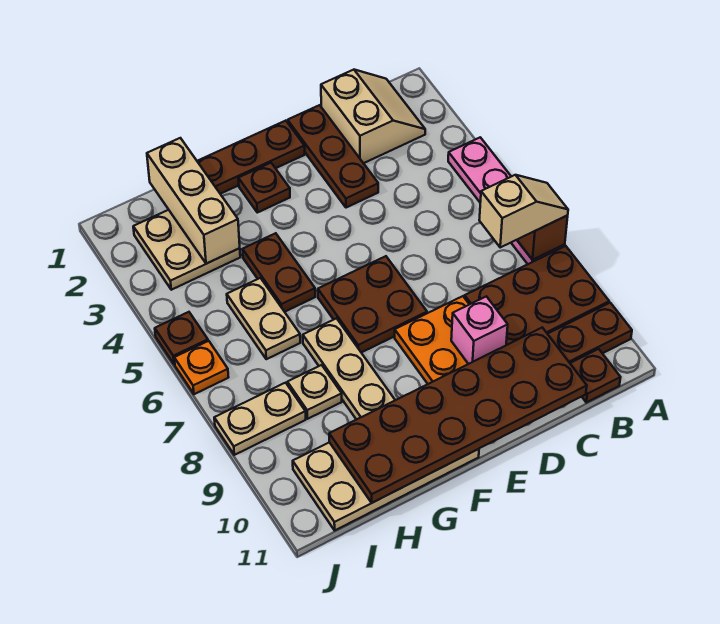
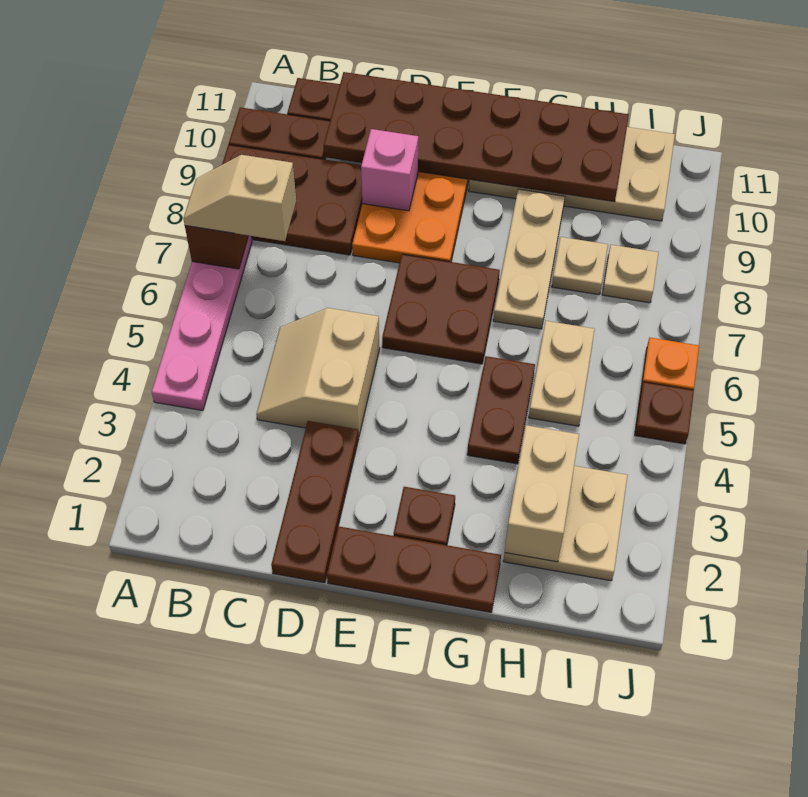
tan 2x2 slope [321,70,425,163] -> tan 2x2 slope moved to [256,308,380,437]
tan 1x3 brick [147,138,240,264] -> tan 1x2 brick [505,425,579,562]
tan 1x2 plate [214,383,306,455] -> tan 1x1 plate [602,245,659,303]

